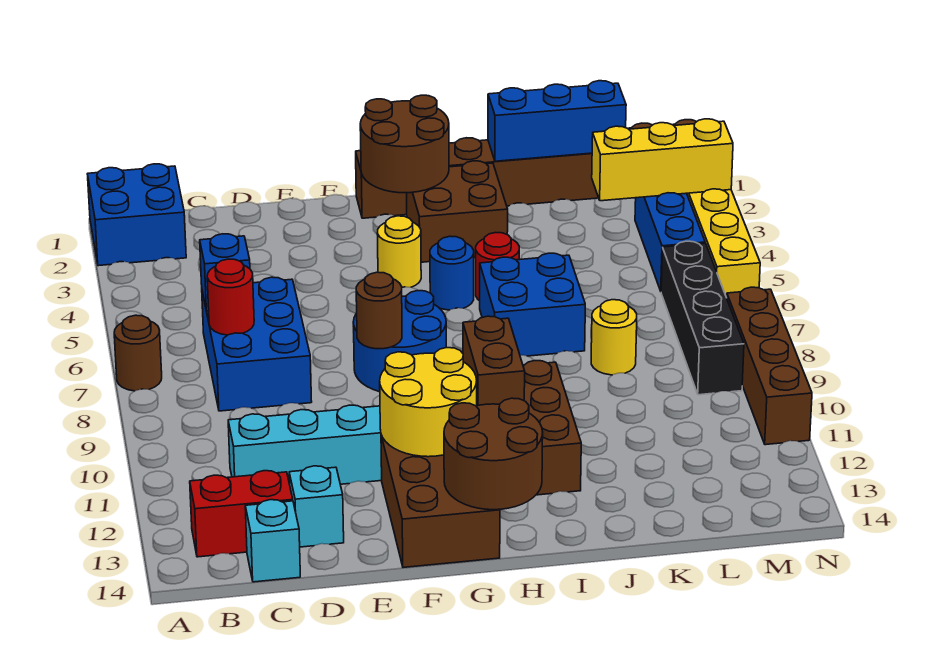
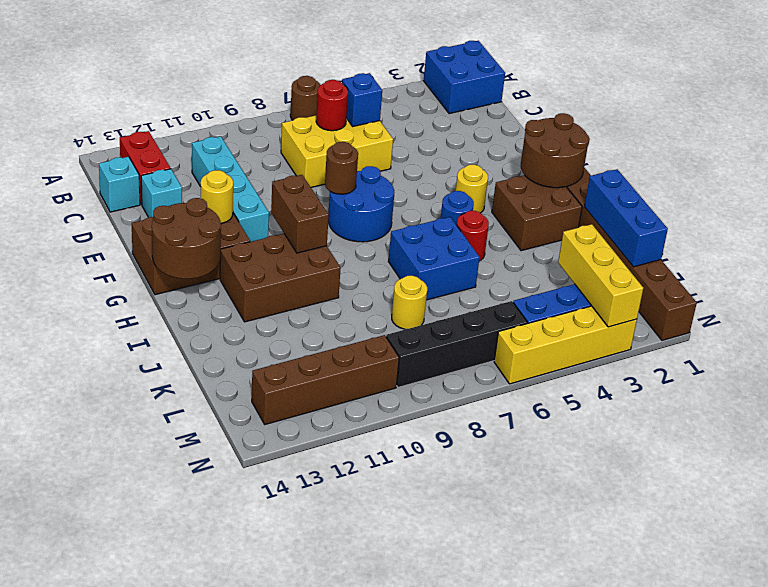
blue 2x3 brick [202,277,312,411] -> yellow 2x3 brick [281,115,393,187]
yellow 2x2 round brick [380,348,477,457] -> yellow 1x1 round brick [201,170,233,223]
brown 1x2 brick [463,316,525,406] -> brown 1x2 brick turned to [271,175,329,253]
brown 1x4 brick [727,287,812,445] -> brown 1x4 brick moved to [252,335,399,425]

